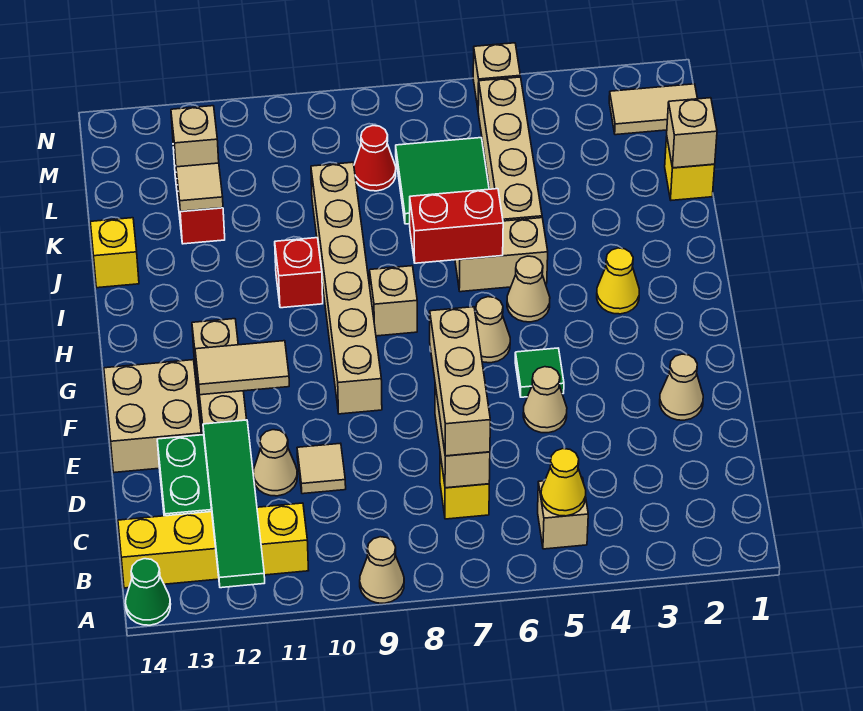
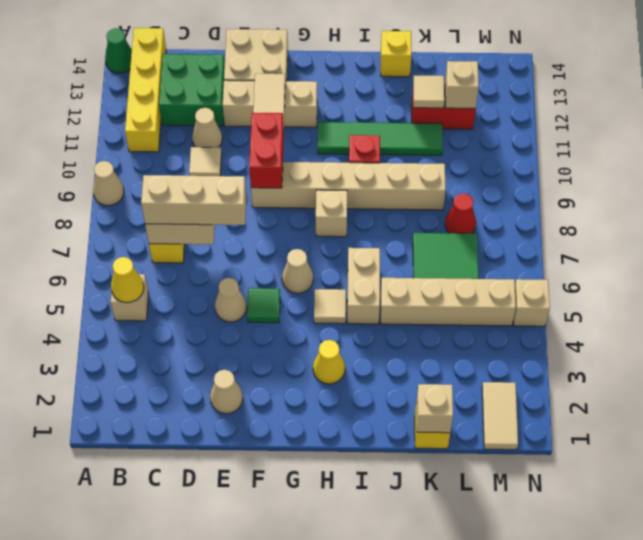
green 1x4 tile [203,420,265,588] -> green 1x4 tile moved to [318,122,443,155]
tan 1x1 cone [507,256,550,322] -> tan 1x1 tile [314,289,346,324]
red 1x2 brick [410,189,503,263] -> red 1x2 brick moved to [249,113,284,188]

